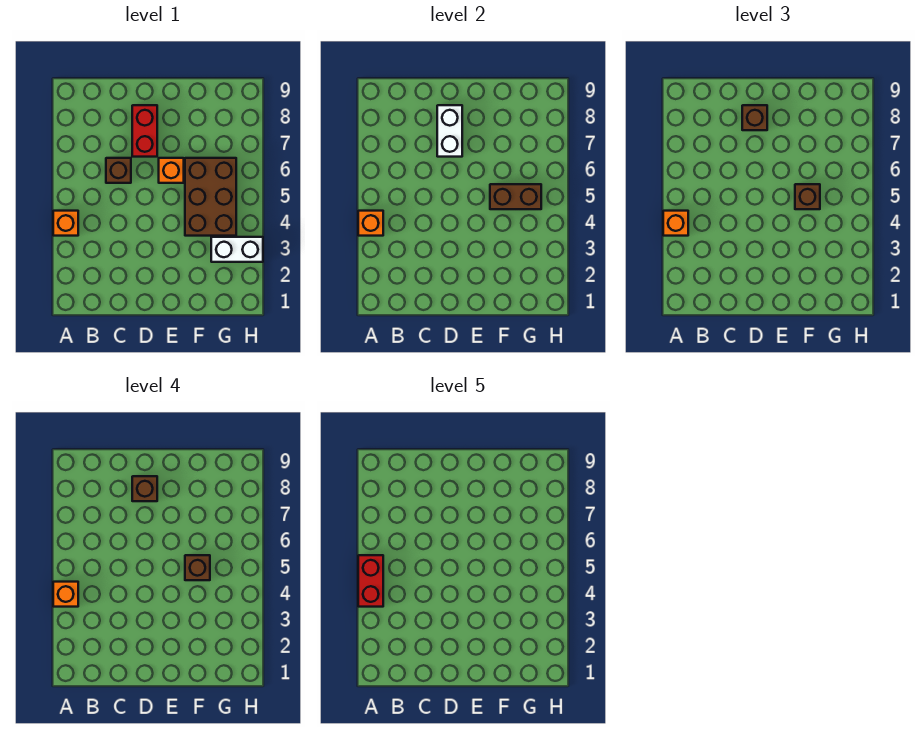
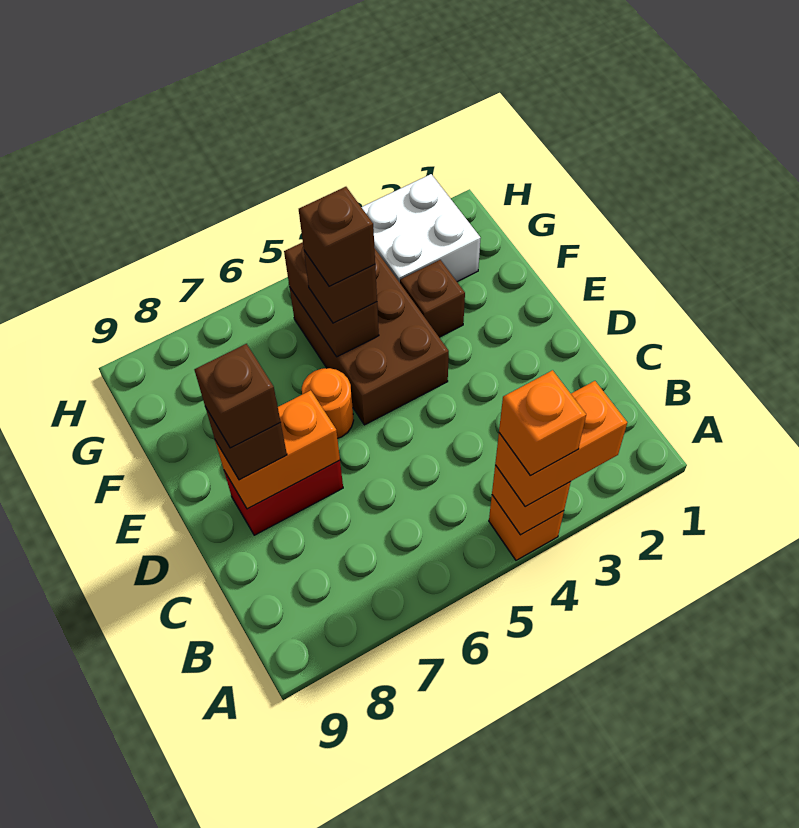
orange 1x1 brick [663,211,688,236] -> orange 1x2 brick [495,381,627,507]
red 1x2 brick [358,555,383,607] -> none
brown 1x1 brick [106,158,131,183] -> brown 1x1 brick moved to [400,260,465,337]
white 1x2 brick [437,105,462,157] -> orange 1x2 brick [215,390,340,509]
orange 1x1 brick [159,158,184,183] -> orange 1x1 round brick [302,368,354,438]
brown 2x3 brick [185,158,236,236] -> brown 2x3 brick turned to [290,248,449,425]
white 1x2 brick [211,237,263,262] -> white 2x2 brick [362,174,480,282]

